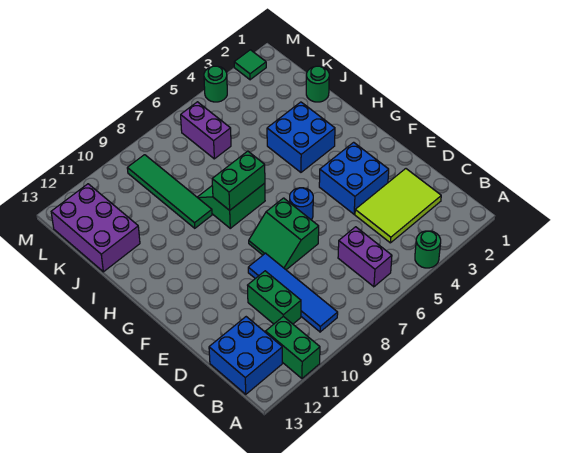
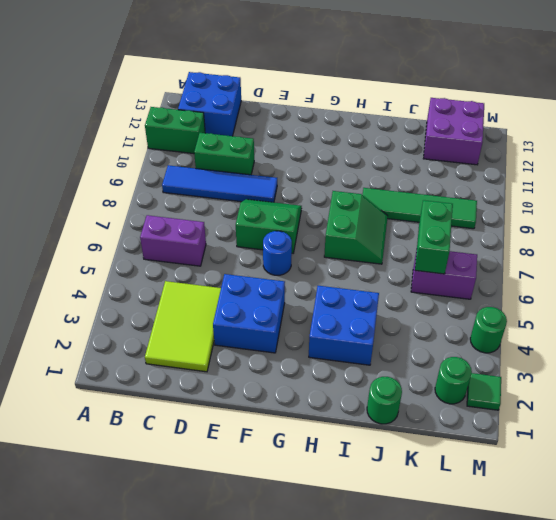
green 1x1 round brick [415,231,441,268] -> green 1x1 round brick moved to [435,357,472,404]
green 1x2 brick [212,151,265,210] -> green 1x2 brick moved to [415,200,453,274]
purple 2x3 brick [51,184,140,272] -> purple 2x2 brick [423,98,484,165]

